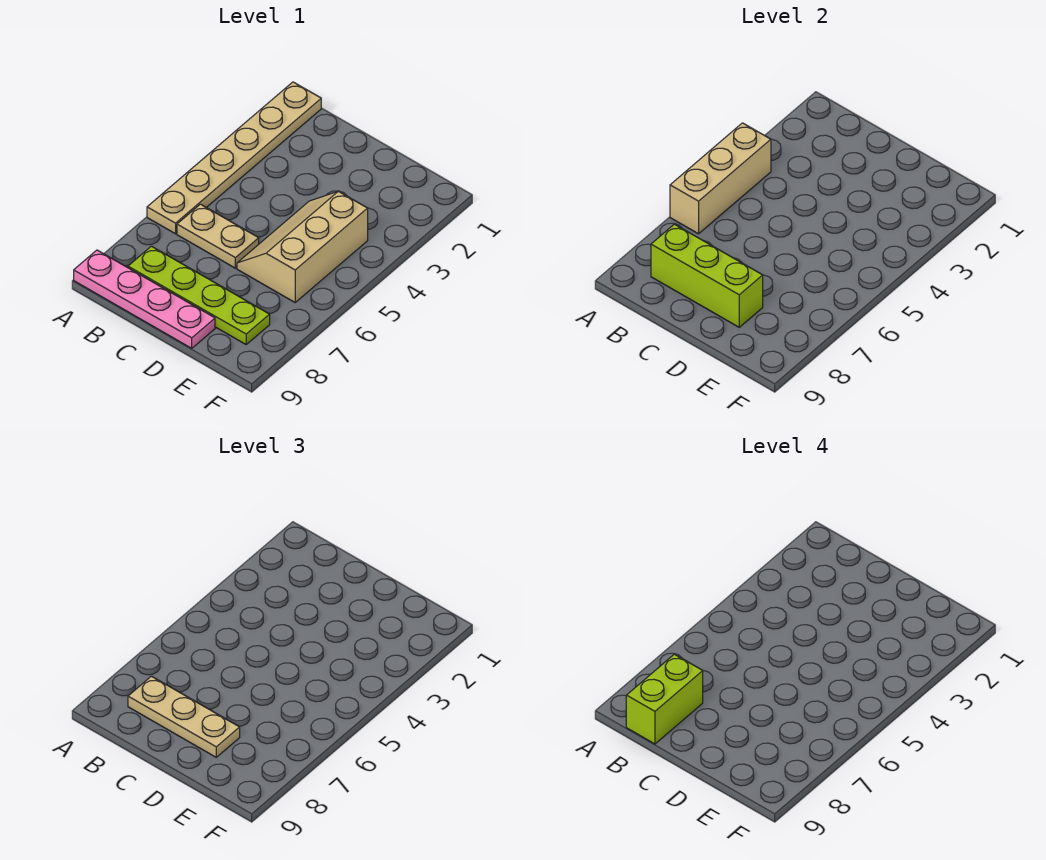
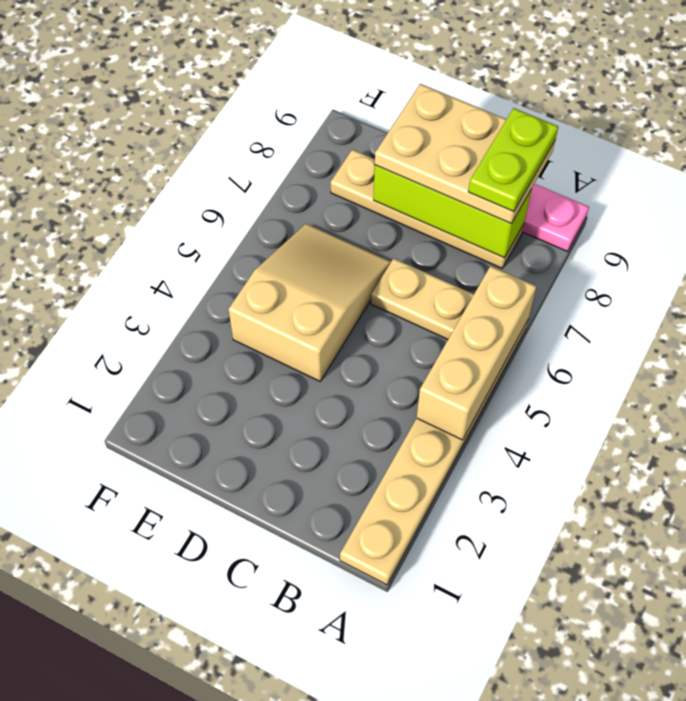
lime 1x4 plate [128,246,270,344] -> tan 1x4 plate [330,149,524,268]
tan 1x3 plate [128,676,240,757] -> tan 2x3 plate [375,84,555,223]
lime 1x2 brick [626,654,703,744] -> lime 1x2 plate [468,108,558,212]
tan 2x3 slope [237,191,368,302] -> tan 2x3 slope turned to [229,224,391,381]

